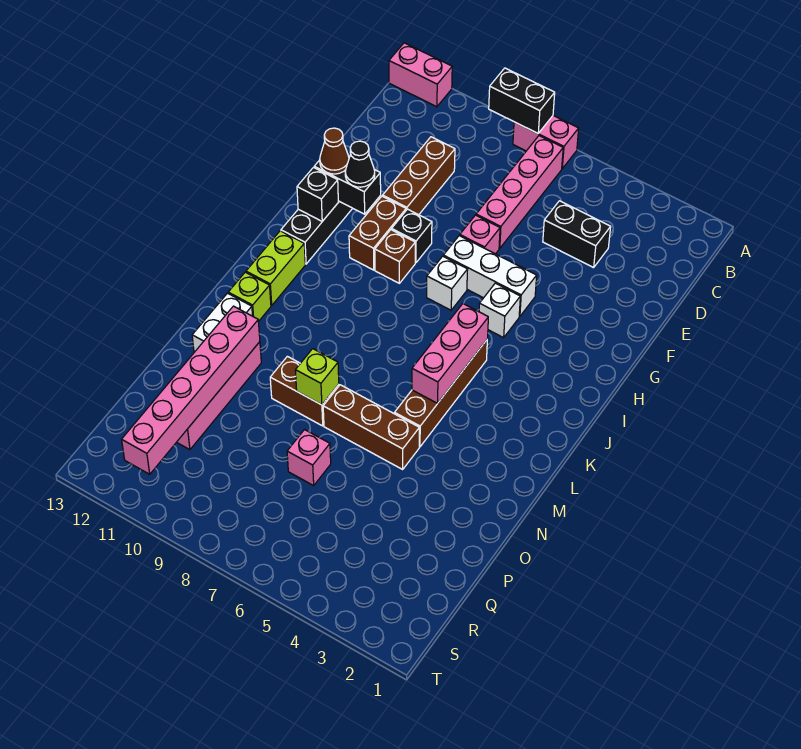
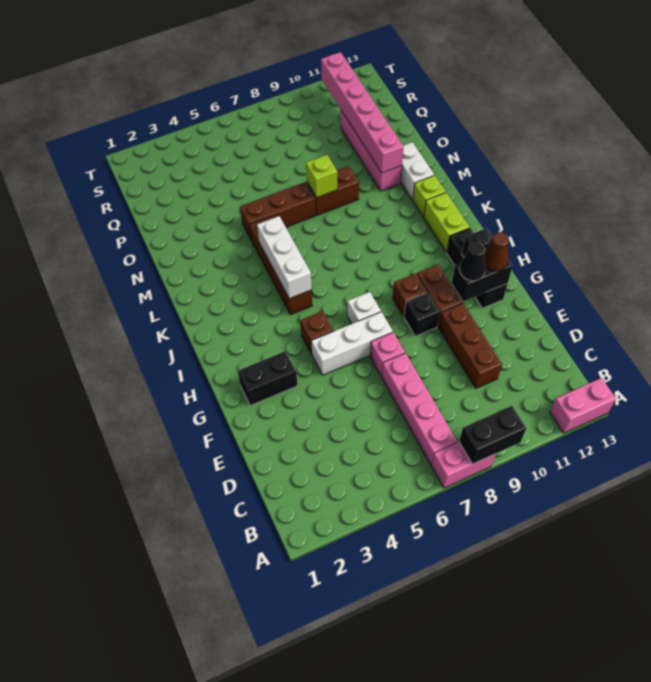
black 1x2 brick [543,201,611,268] -> black 1x2 brick moved to [238,351,297,406]
white 1x1 brick [479,283,520,338] -> brown 1x1 brick [300,311,334,354]
pink 1x3 brick [412,304,488,404] -> white 1x3 brick [257,216,312,299]
pink 1x1 brick [287,430,331,486] -> none

